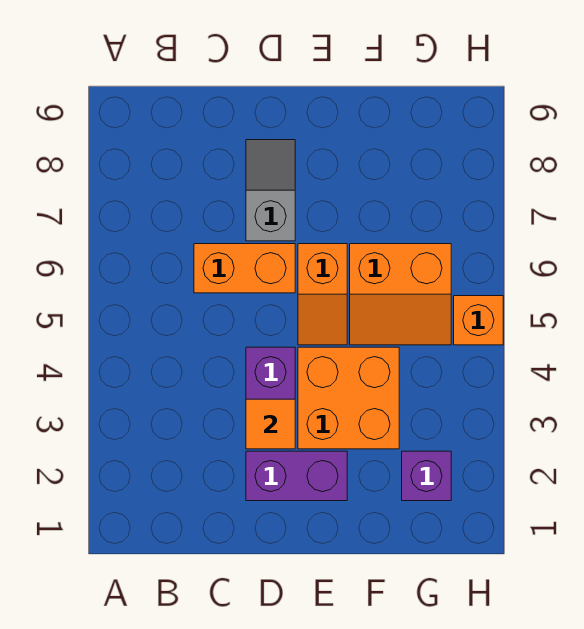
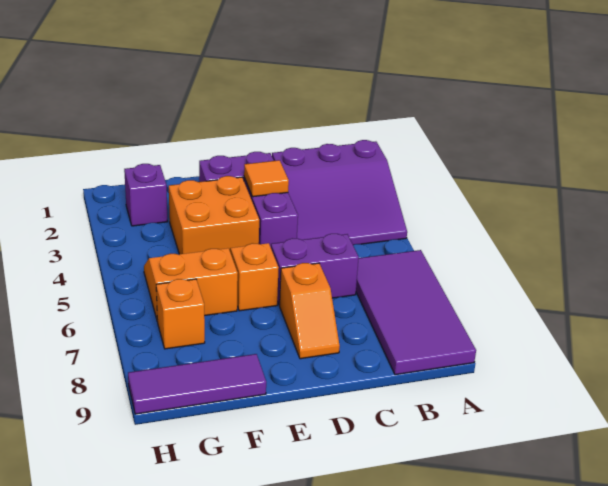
none -> purple 3x3 slope [272,140,407,245]
none -> purple 2x4 tile [356,250,476,375]
orange 1x2 brick [194,244,295,293] -> purple 1x2 brick [271,234,359,305]
grey 1x2 slope [246,140,295,241] -> orange 1x2 slope [280,263,340,359]
none -> purple 1x3 tile [128,354,266,414]
orange 1x1 brick [454,296,503,345] -> orange 1x1 brick moved to [156,279,205,349]

